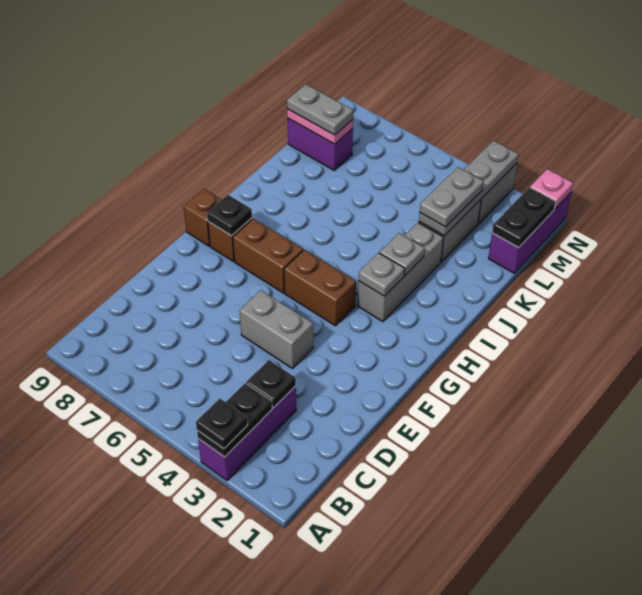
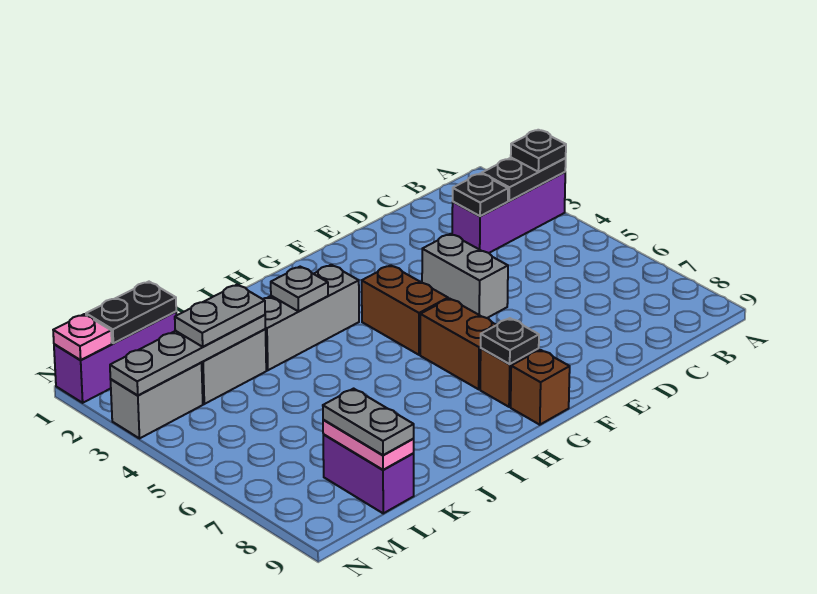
grey 1x1 plate [358,253,405,296] -> none

